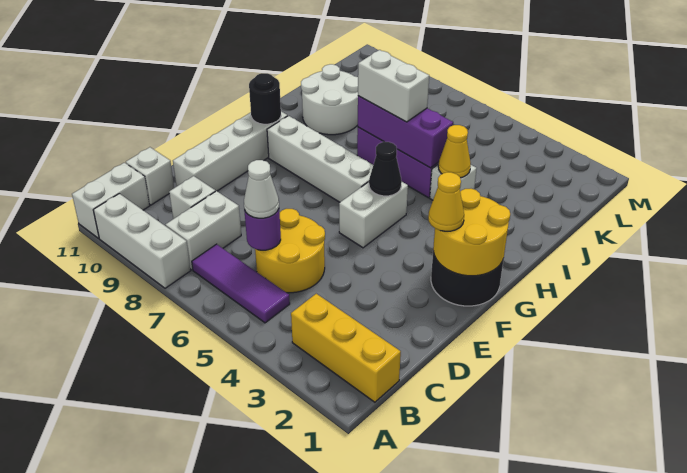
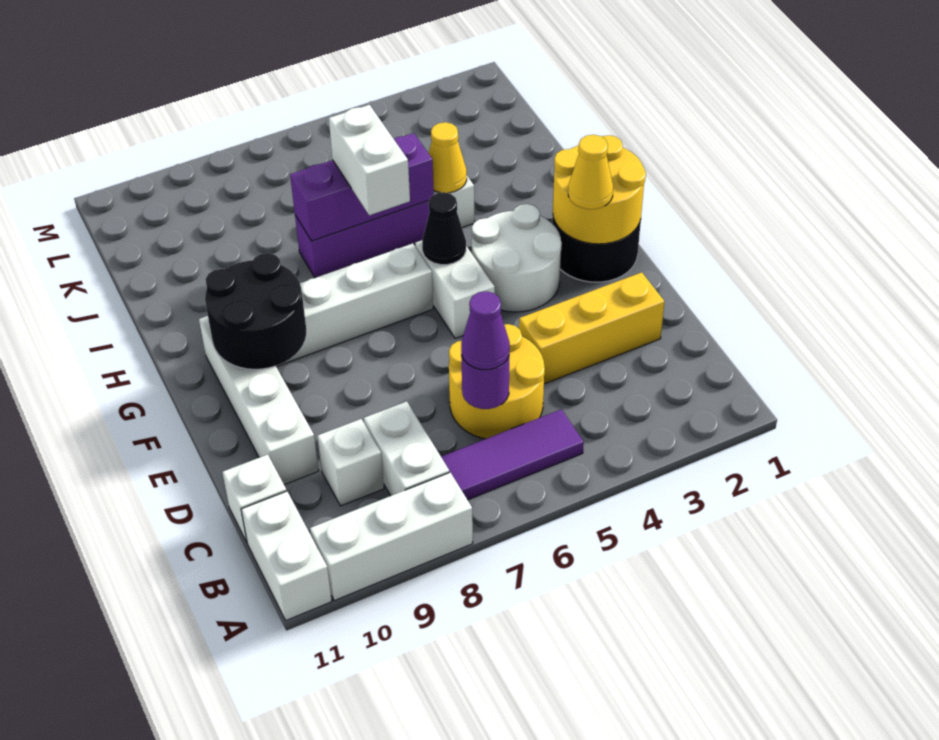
yellow 1x3 brick [291,294,401,402] -> yellow 1x3 brick moved to [519,272,665,384]
white 1x1 cone [244,160,279,218] -> purple 1x1 cone [461,291,510,370]
black 1x1 round brick [249,73,281,124] -> black 2x2 round brick [205,253,306,369]
white 1x2 brick [358,50,429,122] -> white 1x2 brick turned to [329,105,410,215]
white 2x2 round brick [301,64,358,135] -> white 2x2 round brick moved to [472,204,562,312]

